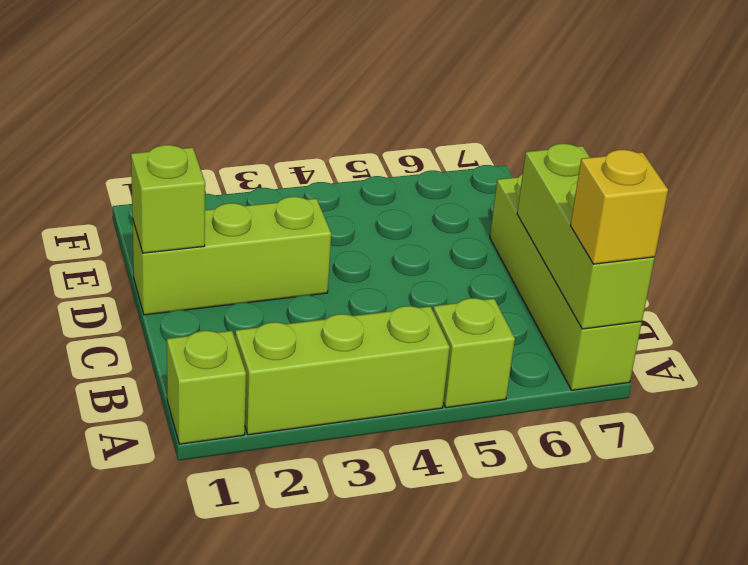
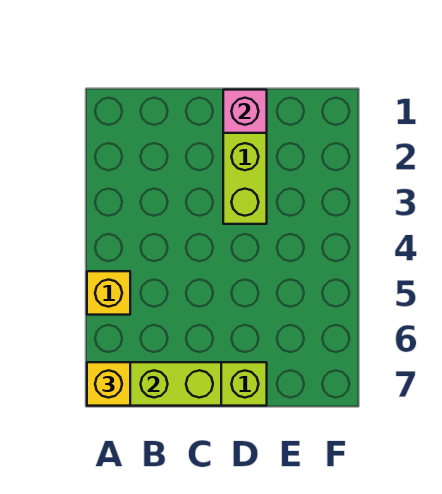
lime 1x1 brick [167,331,246,444] -> none
lime 1x3 brick [235,306,450,435] -> none
lime 1x1 brick [433,298,515,408] -> yellow 1x1 brick [87,271,130,315]
lime 1x1 brick [131,145,205,253] -> pink 1x1 brick [223,90,267,133]

